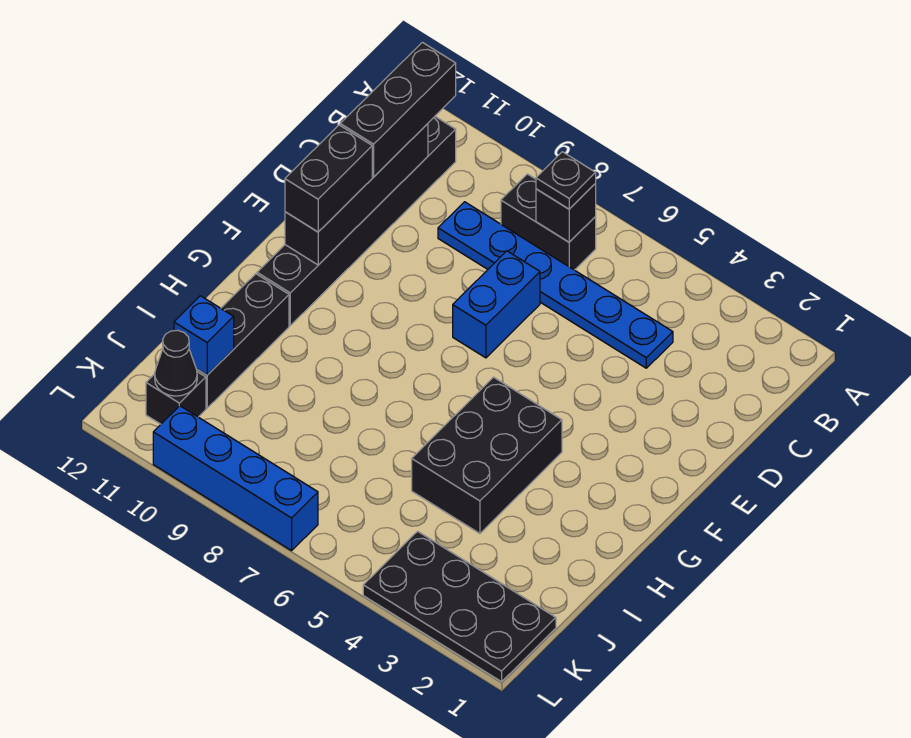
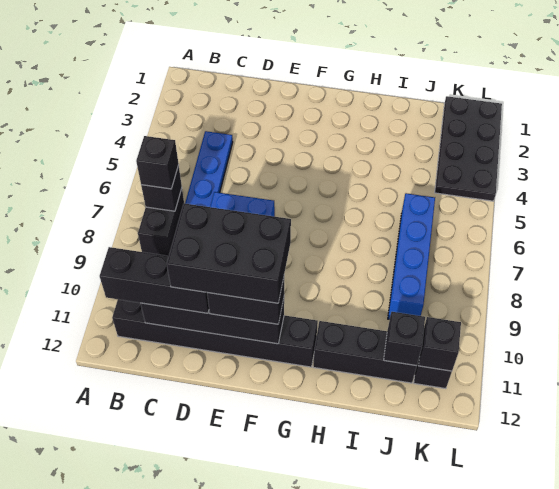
black 1x1 plate [536,152,596,209] -> black 1x1 brick [136,136,179,189]
black 2x3 brick [412,377,562,534] -> black 2x3 brick moved to [167,203,291,303]
blue 1x1 brick [174,296,234,375] -> black 1x1 brick [384,312,425,366]
black 1x1 cone [155,330,197,396] -> black 1x1 brick [419,317,461,371]
blue 1x4 brick [153,406,318,551] -> blue 1x4 brick moved to [388,193,435,319]

